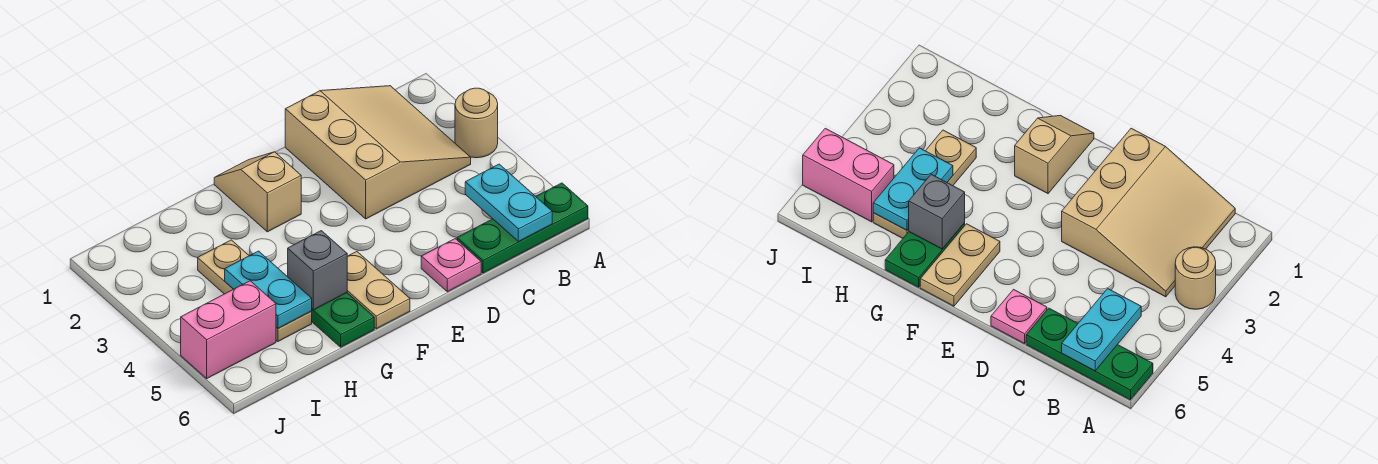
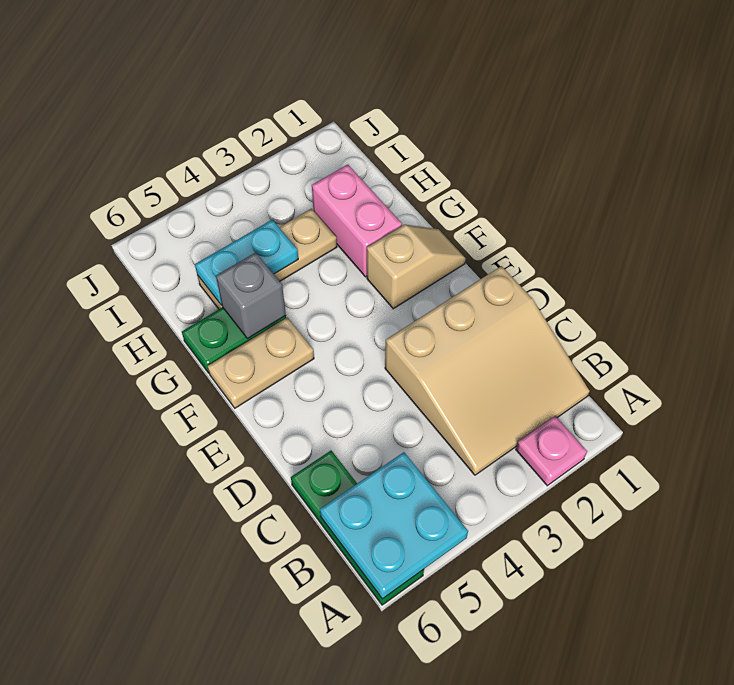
tan 1x1 round brick [455,88,498,158] -> none
cyan 1x2 plate [465,164,552,242] -> cyan 2x2 plate [320,452,468,599]
pink 1x1 plate [421,239,481,292] -> pink 1x1 plate moved to [516,416,587,486]
pink 1x2 brick [181,281,276,378] -> pink 1x2 brick moved to [312,165,402,277]

